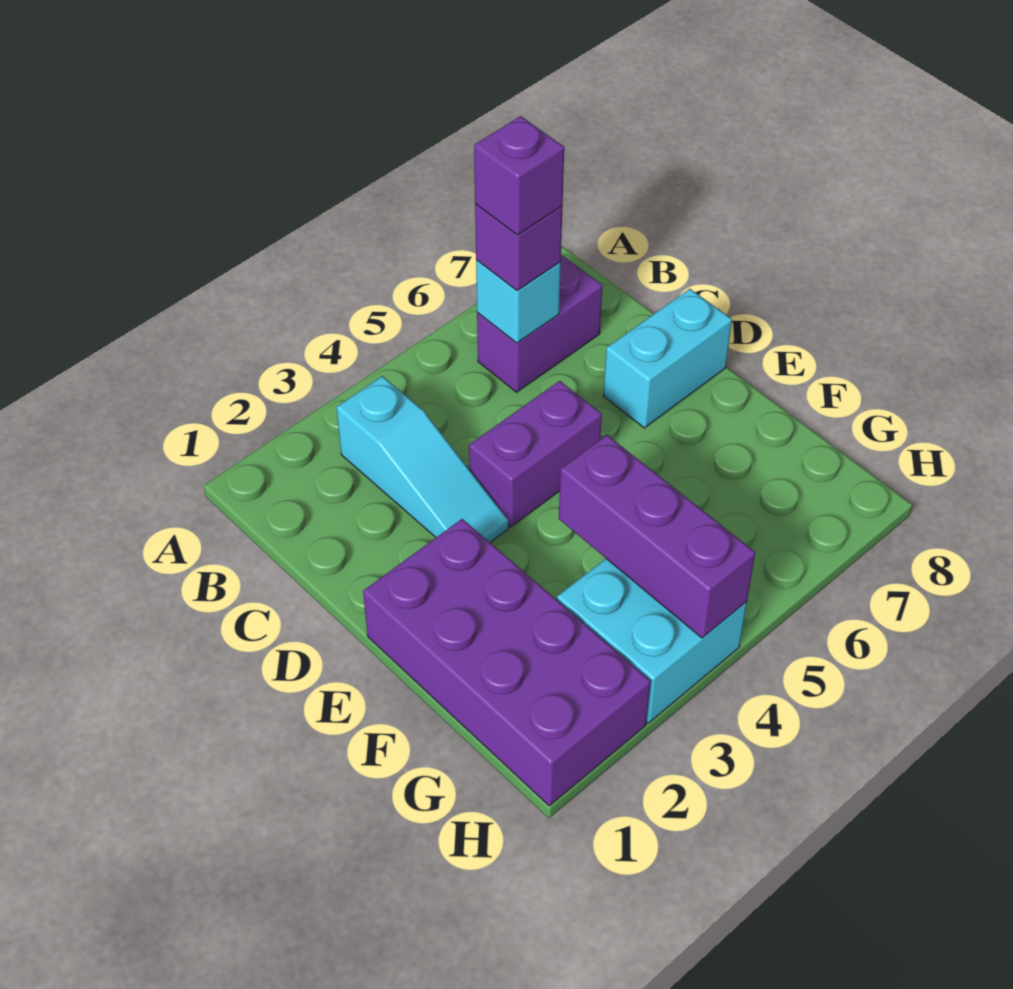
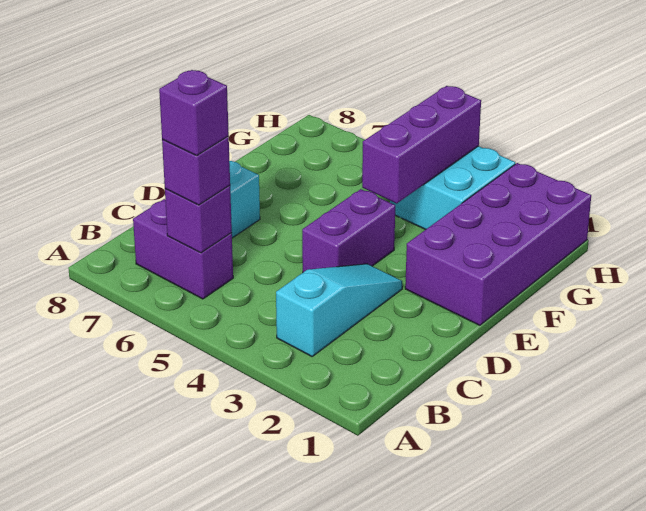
cyan 1x1 brick [476,260,561,343] -> purple 1x1 brick [165,185,232,253]
purple 1x2 brick [469,381,602,527] -> purple 1x2 brick turned to [302,189,395,272]

